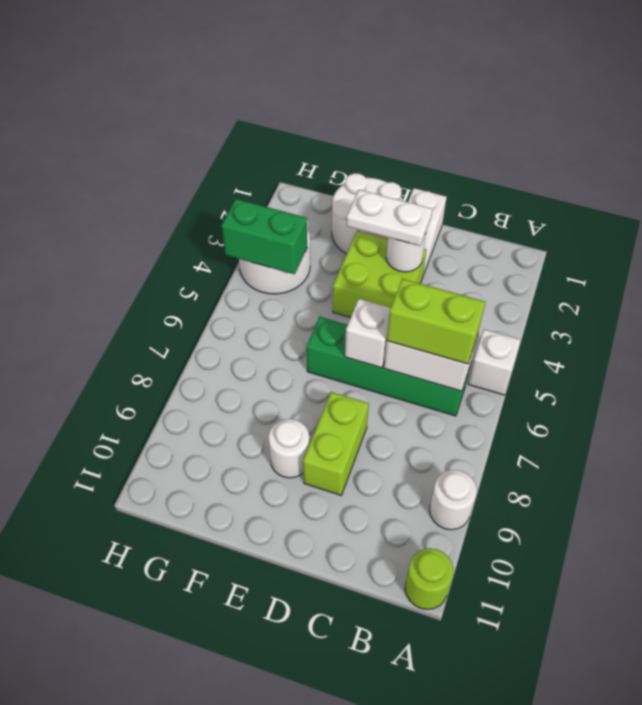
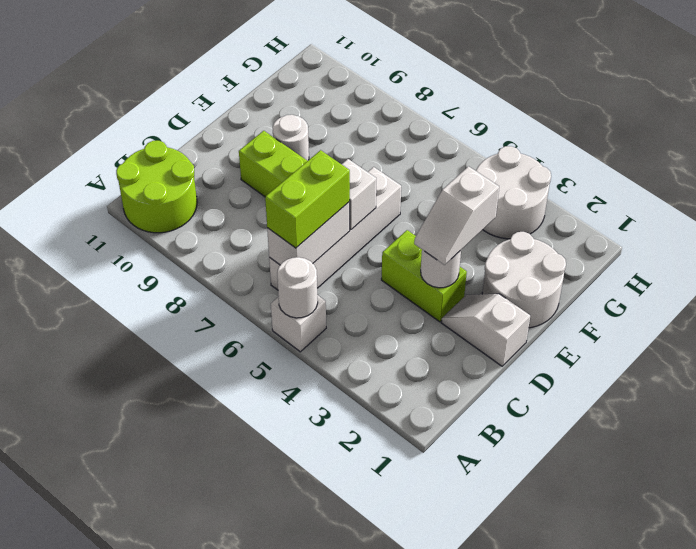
white 1x1 round brick [430,470,477,530] -> white 1x1 round brick moved to [277,257,318,318]
lime 1x1 round brick [405,548,454,609] -> lime 2x2 round brick [116,141,197,233]
green 1x4 brick [307,317,471,416] -> white 1x4 brick [269,167,401,290]
lime 2x2 brick [333,231,427,318] -> lime 1x2 brick [381,230,467,322]
white 1x2 plate [346,190,432,246] -> white 1x2 slope [414,166,499,265]
green 1x2 brick [222,199,307,274] -> none

